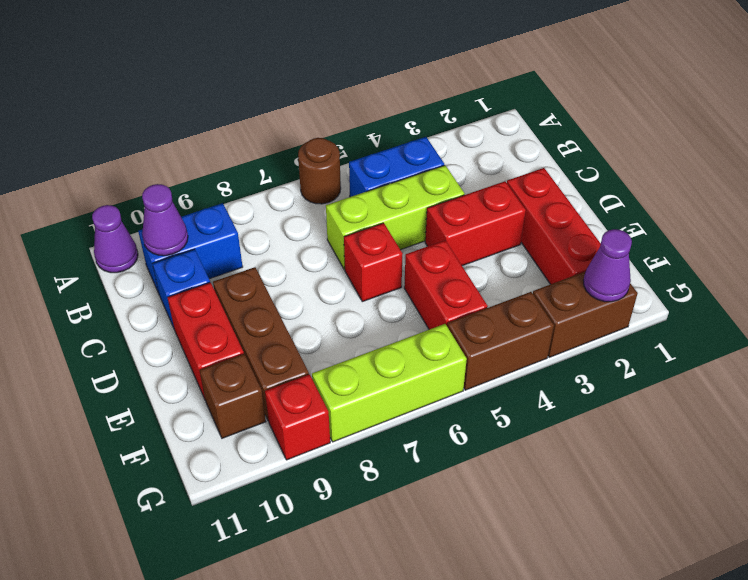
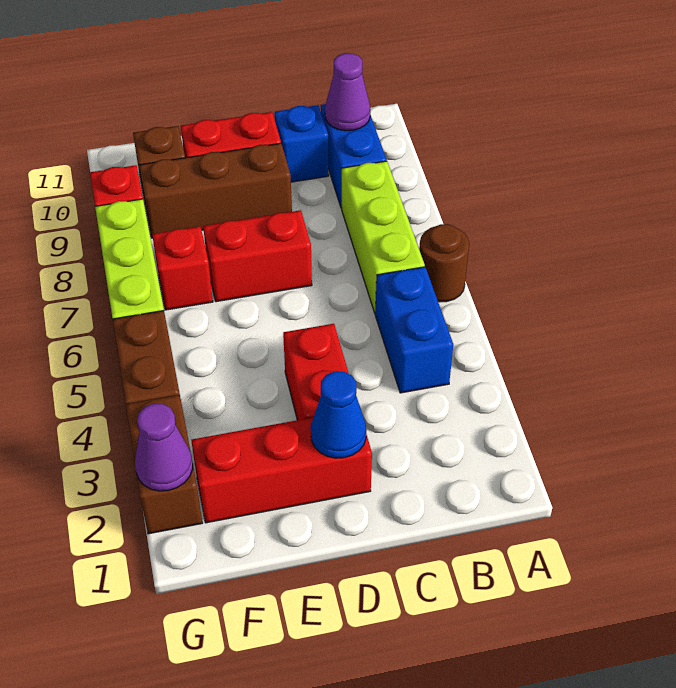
purple 1x1 cone [92,205,138,273] -> none
lime 1x3 brick [326,165,465,269] -> lime 1x3 brick moved to [342,161,425,313]
none -> blue 1x1 cone [311,371,366,458]
red 1x1 brick [344,223,403,302] -> red 1x1 brick moved to [152,226,213,310]
red 1x2 brick [404,240,488,330] -> red 1x2 brick moved to [203,210,312,302]

